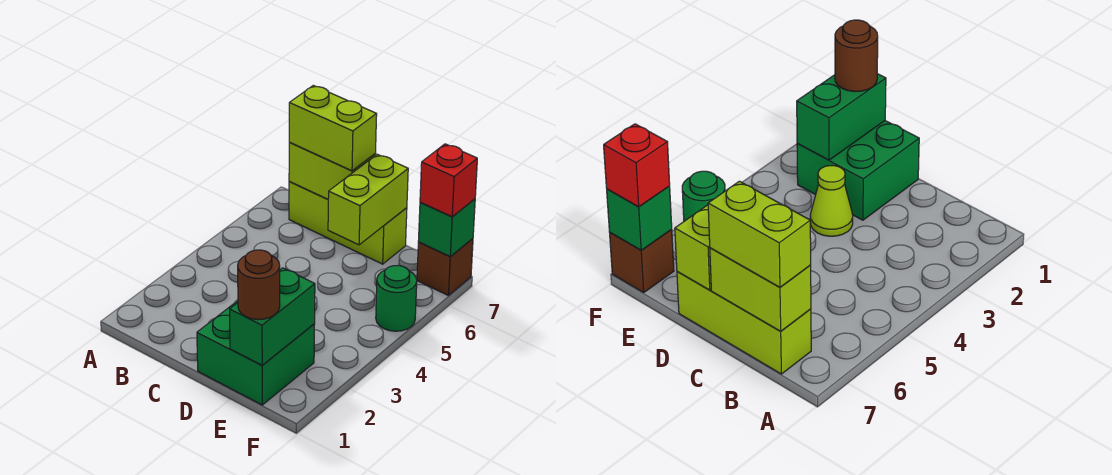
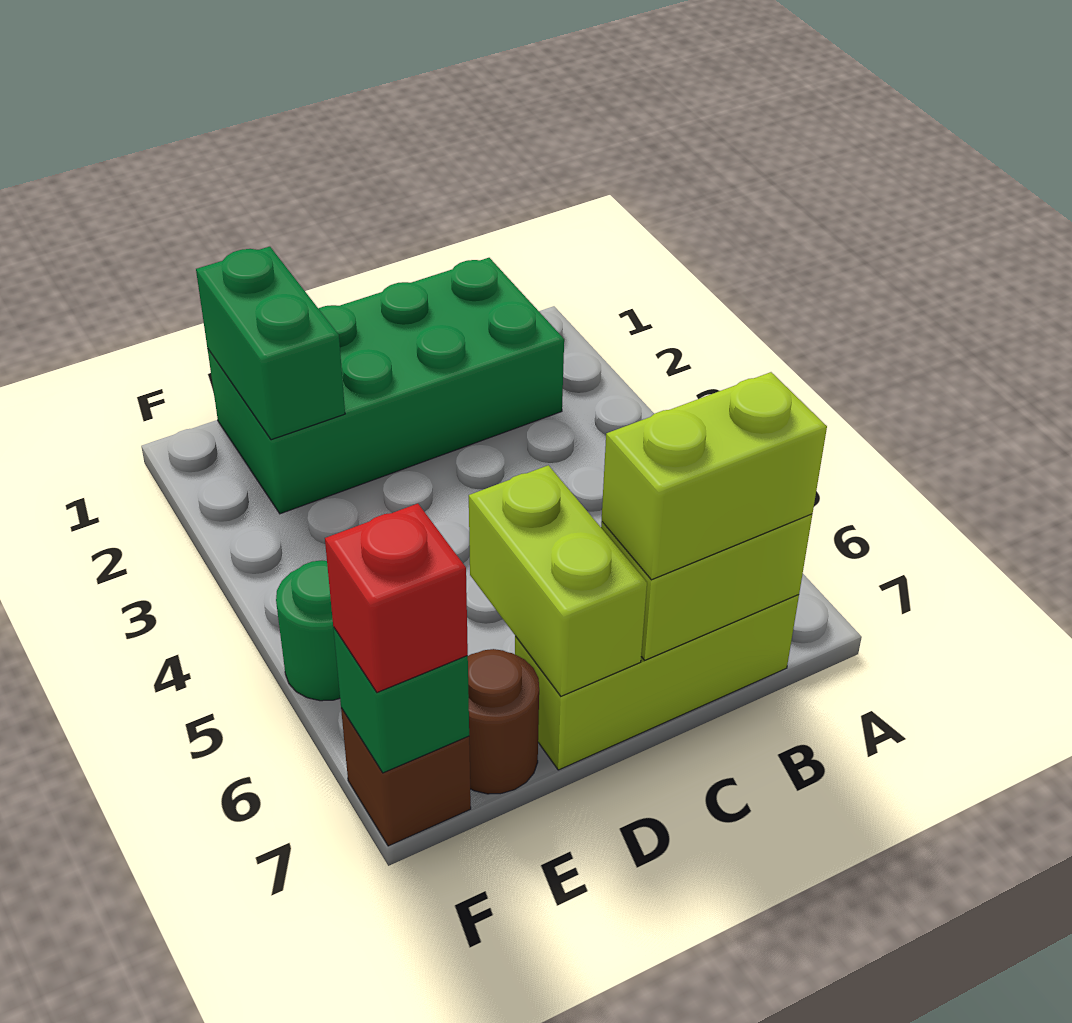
green 2x2 brick [197,301,315,405] -> green 2x4 brick [207,258,564,514]
lime 1x1 cone [810,166,853,236] -> none
brown 1x1 round brick [238,250,280,320] -> brown 1x1 round brick moved to [468,649,539,794]

